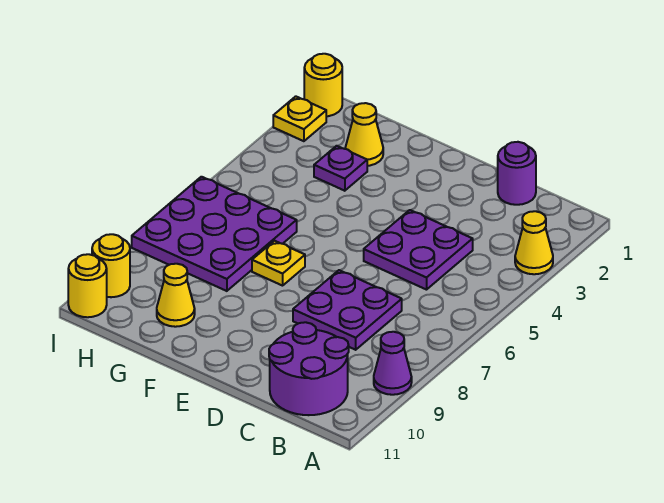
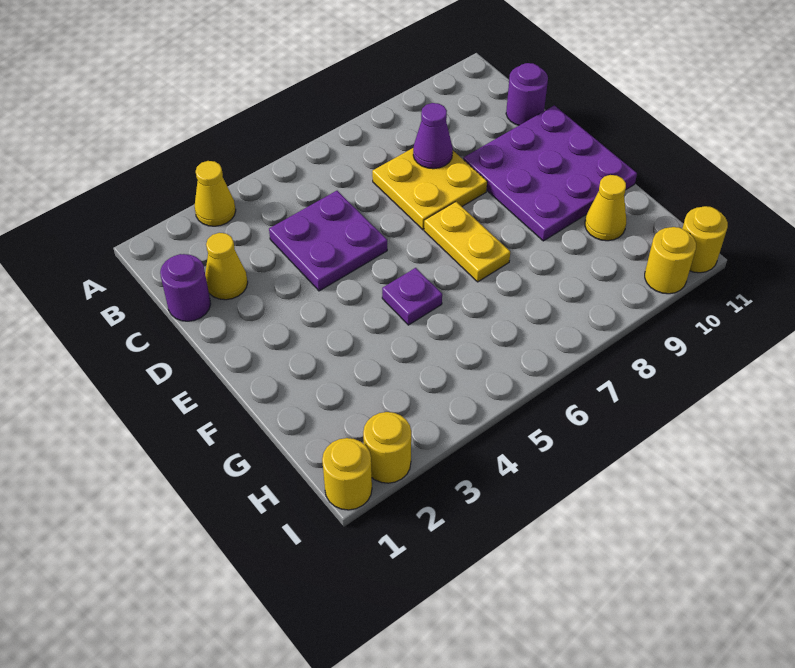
purple 1x1 cone [374,332,412,395] -> purple 1x1 cone moved to [413,103,453,169]
purple 2x2 round brick [269,322,349,415] -> purple 1x1 round brick [506,63,548,125]
purple 2x2 plate [293,270,402,350] -> yellow 2x2 plate [372,148,487,230]
yellow 1x1 plate [252,241,305,286] -> yellow 1x2 plate [424,202,510,282]
yellow 1x1 cone [345,103,383,166] -> yellow 1x1 cone moved to [205,233,248,300]
purple 1x1 plate [314,146,367,191] -> purple 1x1 plate moved to [382,268,442,325]
purple 3x3 plate [132,177,297,291] -> purple 3x3 plate moved to [463,105,637,241]
yellow 1x1 plate [273,96,326,141] -> yellow 1x1 round brick [363,412,411,483]

